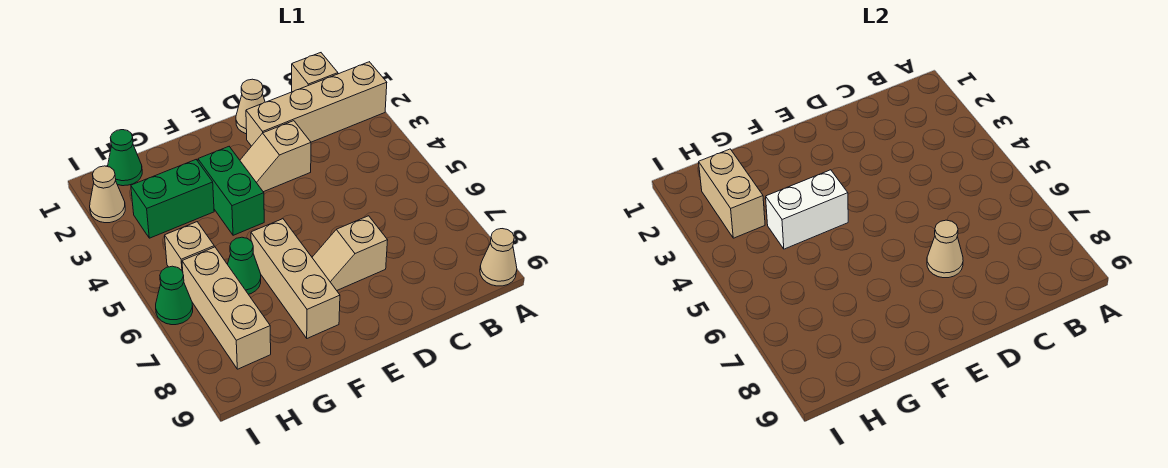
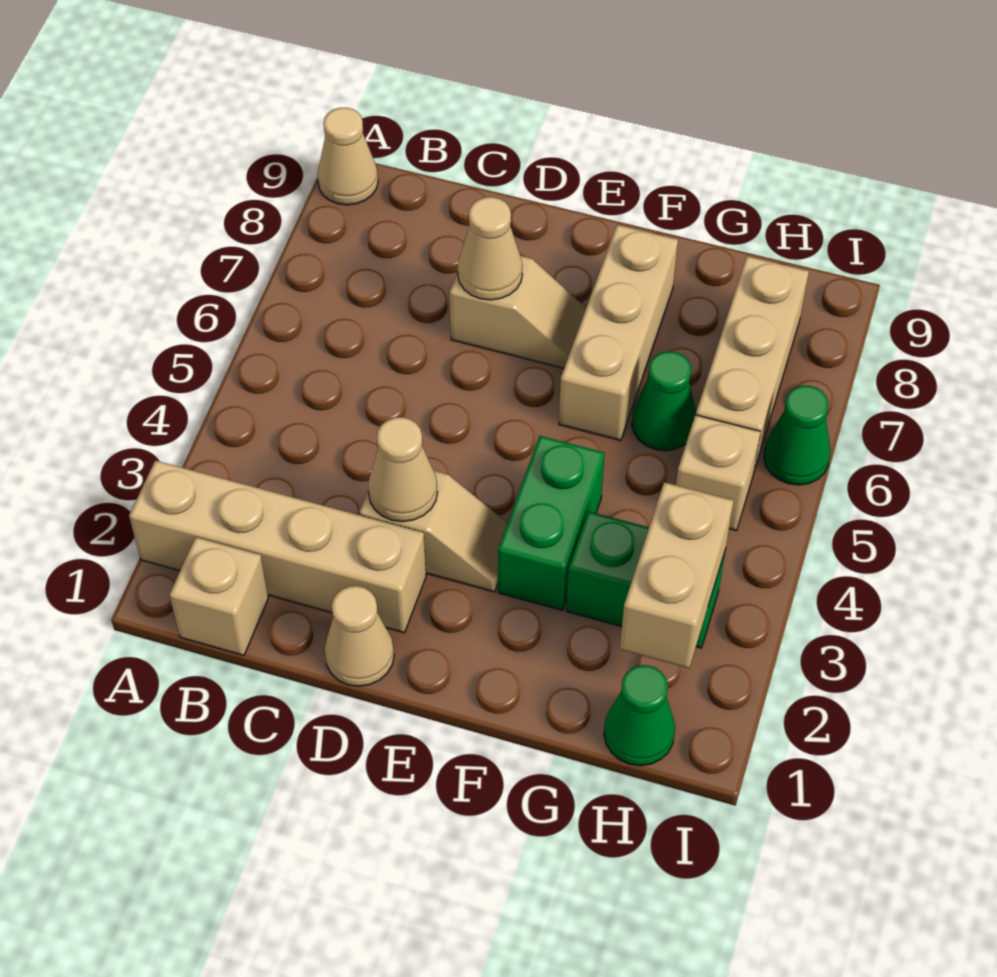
white 1x2 brick [766,170,848,249] -> none
tan 1x1 cone [90,166,125,223] -> tan 1x1 cone moved to [368,417,438,522]

